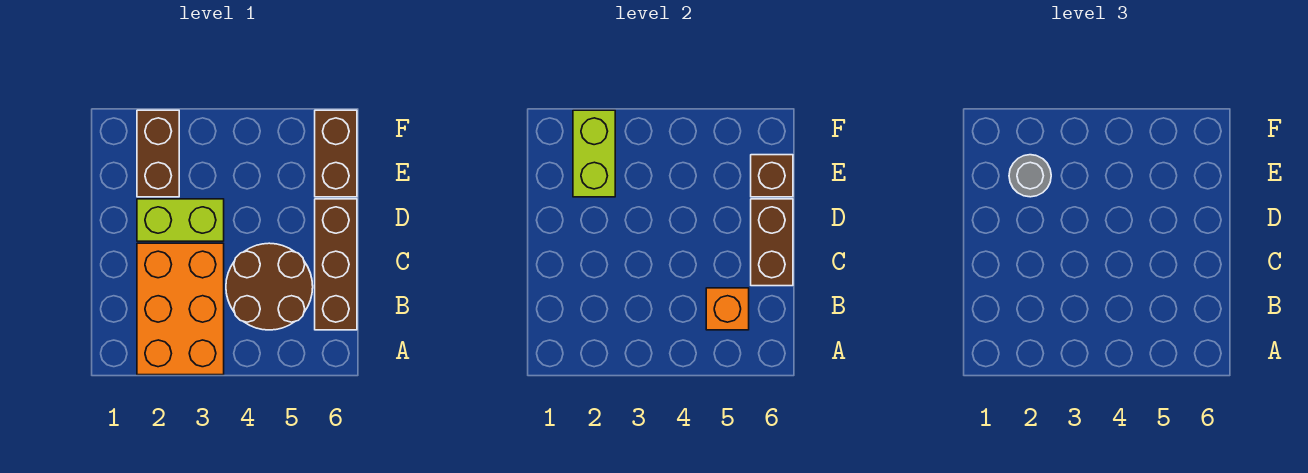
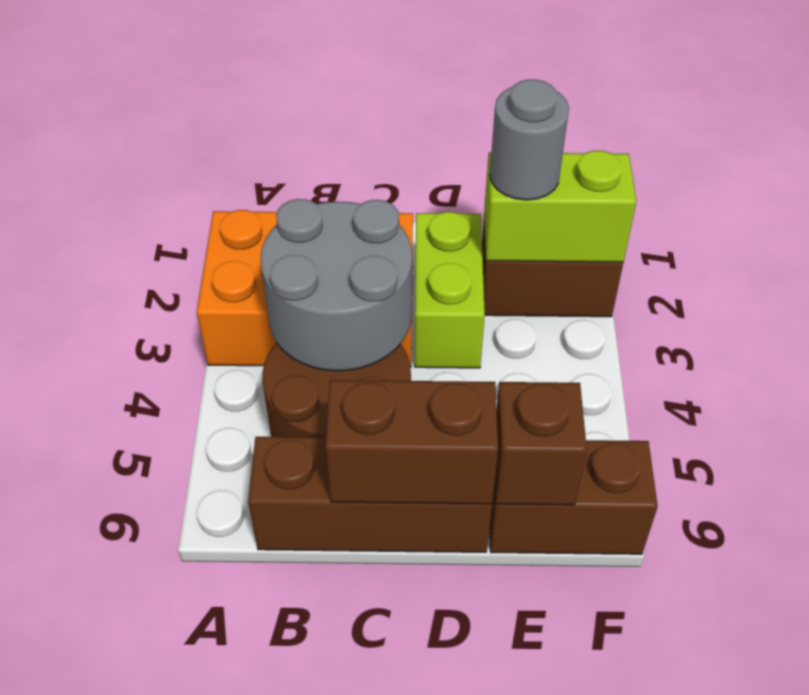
none -> grey 2x2 round brick [261,199,412,371]
orange 1x1 brick [706,288,749,330] -> none

